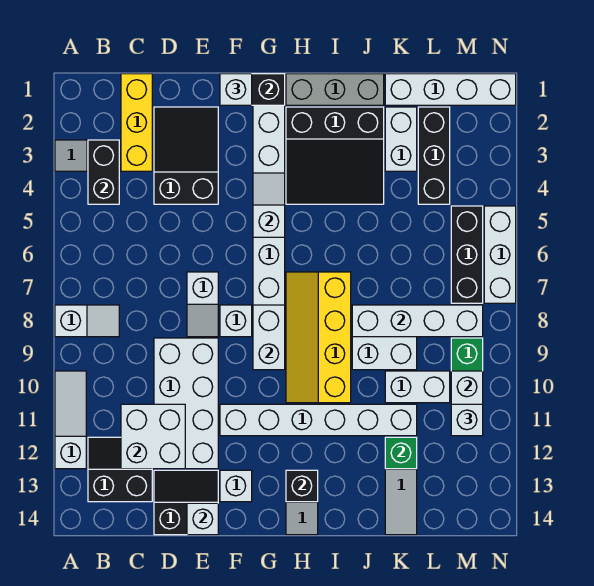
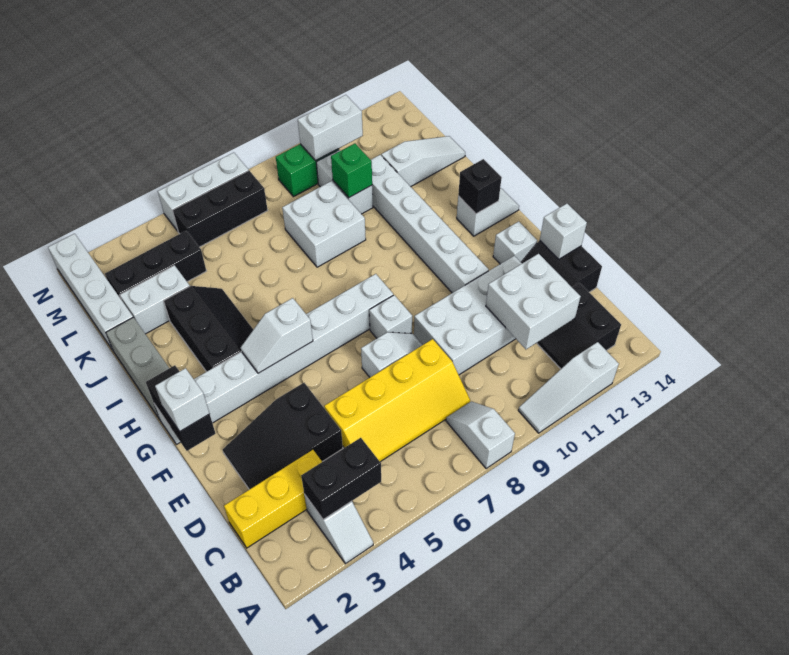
white 1x2 brick [253,305,285,370] -> none
black 3x3 slope [286,107,384,204] -> black 2x3 slope [164,286,253,372]
yellow 2x4 slope [286,272,351,403] -> yellow 2x4 slope moved to [324,339,470,462]
white 1x4 brick [352,305,483,337] -> none
green 1x1 brick [385,437,417,469] -> green 1x1 brick moved to [331,143,372,197]
white 1x1 brick [451,404,483,436] -> none

